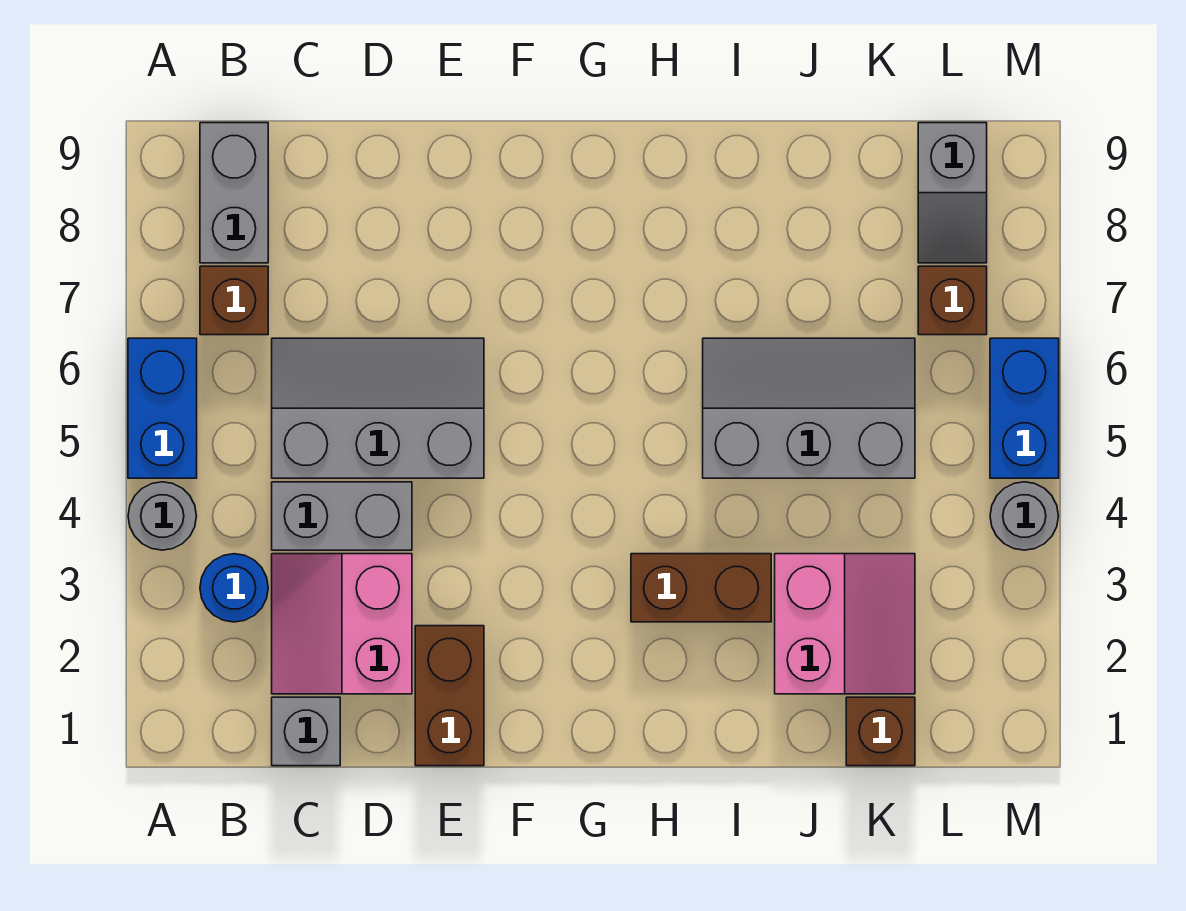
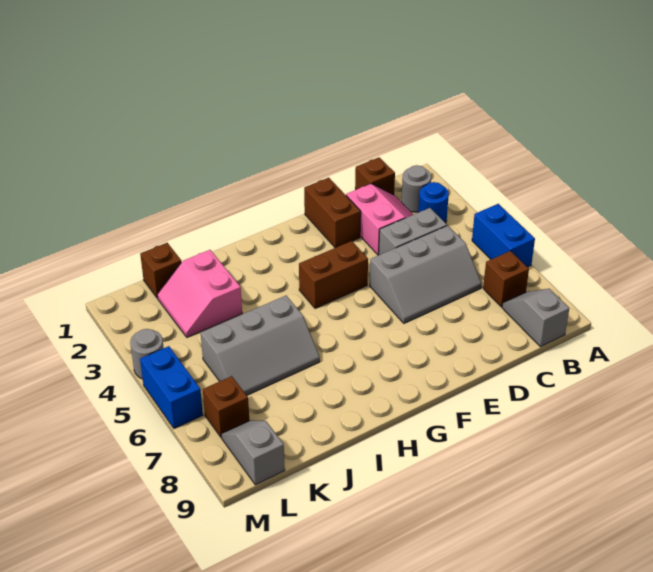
grey 1x1 round brick [128,482,196,550] -> grey 1x1 round brick moved to [401,165,431,212]
grey 1x2 brick [200,123,268,263] -> grey 1x2 slope [502,289,569,347]
grey 1x1 brick [272,697,340,766] -> brown 1x1 brick [355,157,395,195]
brown 1x2 brick [631,554,771,622] -> brown 1x2 brick moved to [299,241,368,308]

